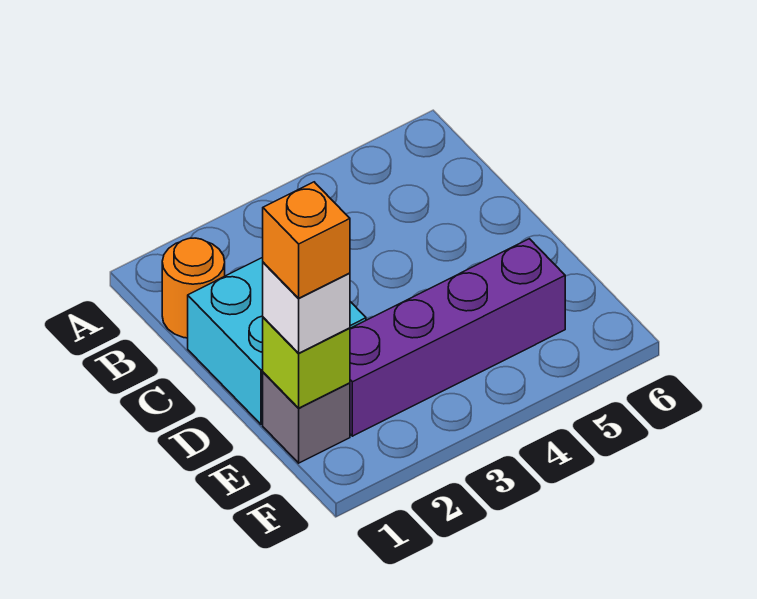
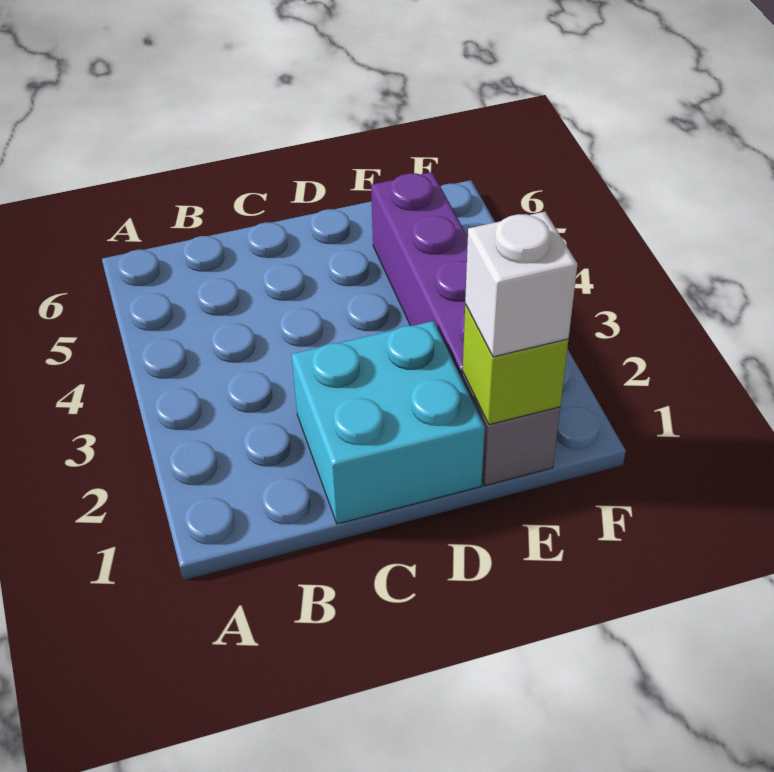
orange 1x1 round brick [162,238,225,338] -> none
orange 1x1 brick [263,182,350,298] -> none

